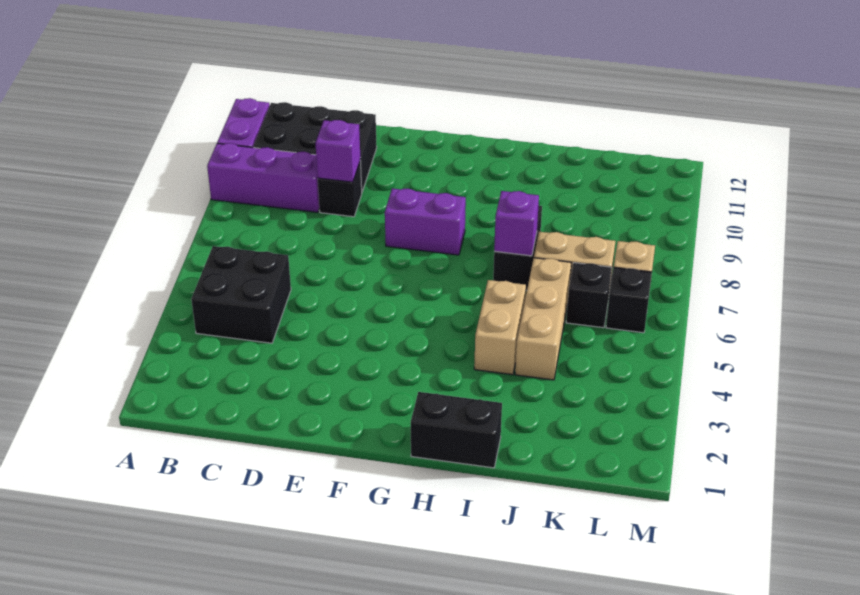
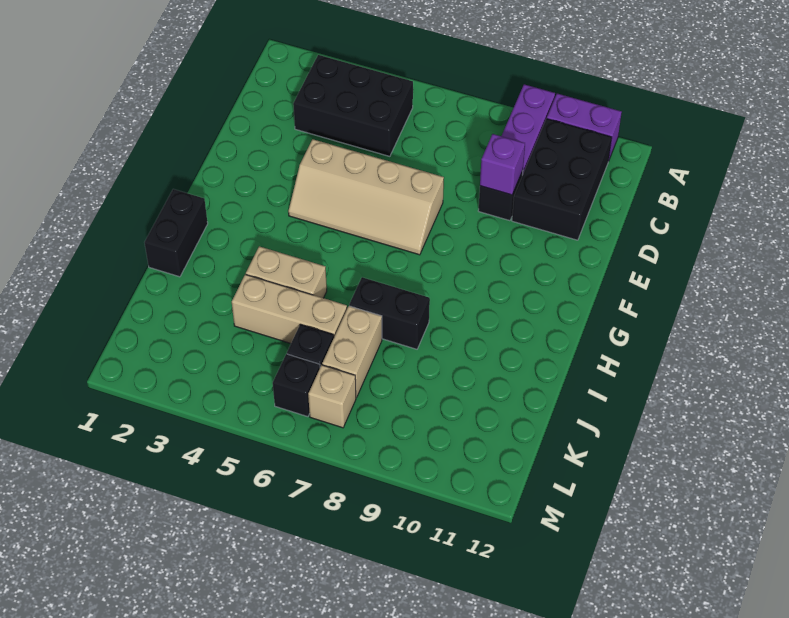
black 2x2 brick [191,246,291,343] -> black 2x3 brick [293,55,413,156]
none -> tan 2x4 slope [288,139,444,255]
purple 1x2 brick [385,188,466,255] -> none
purple 1x1 brick [494,191,539,256] -> none

